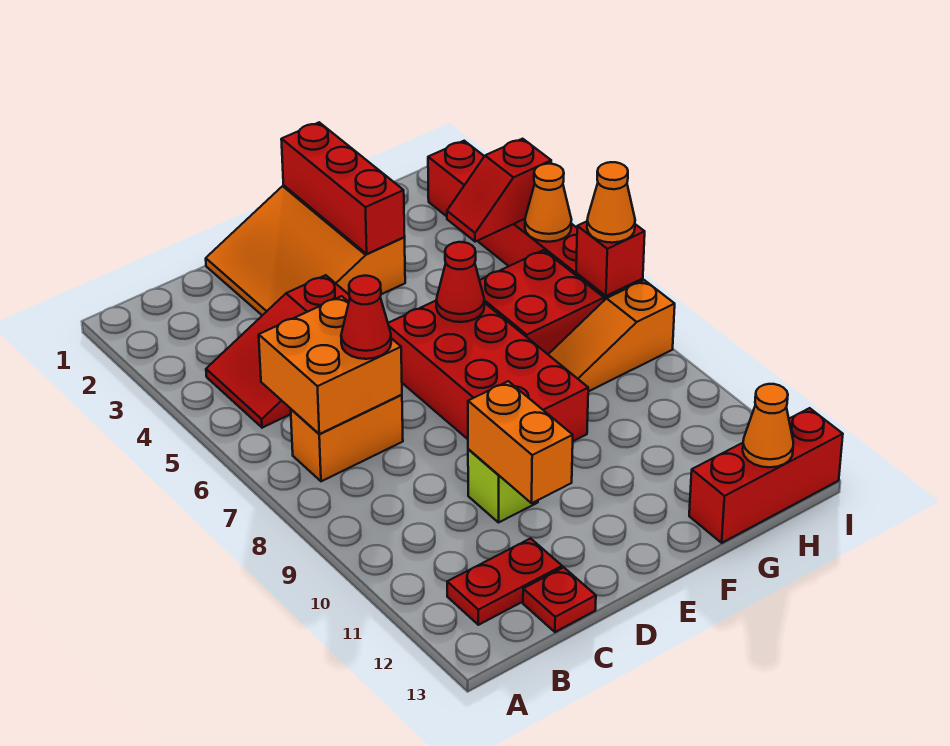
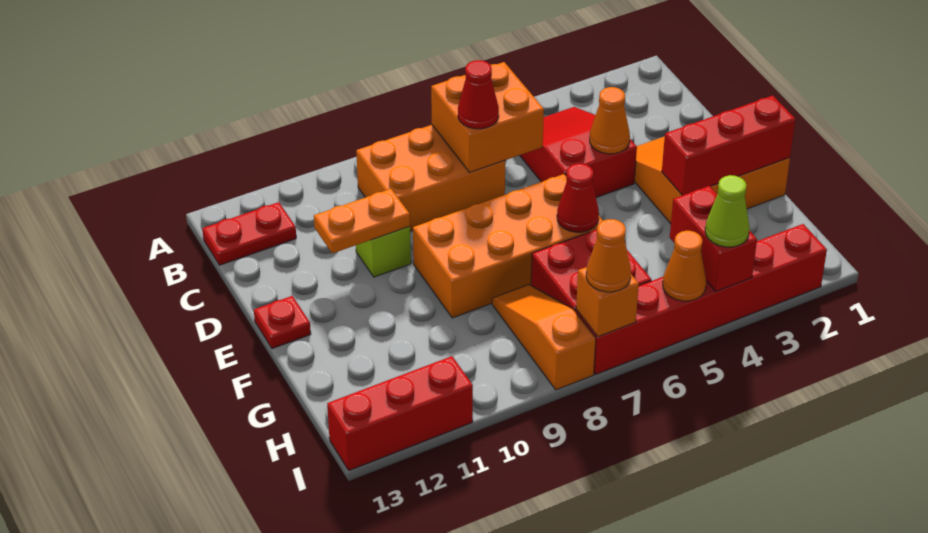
orange 1x2 brick [291,395,403,481] -> orange 2x3 brick [356,125,505,231]
red 1x2 plate [447,538,562,625] -> red 1x2 plate turned to [202,202,296,265]
red 1x1 plate [523,567,596,632] -> red 1x1 plate moved to [254,296,311,349]
orange 1x2 brick [468,381,573,503] -> orange 1x2 plate [314,189,410,253]
red 2x4 brick [388,301,588,441] -> orange 2x4 brick [413,174,603,318]
red 1x3 brick [689,408,843,543] -> red 1x3 brick turned to [327,356,473,470]
red 1x2 slope [447,139,551,242] -> red 1x2 brick [670,186,757,292]
orange 1x1 cone [743,384,793,467] -> orange 1x1 cone moved to [590,87,630,154]
none -> lime 1x1 cone [705,175,750,247]
red 1x1 brick [576,221,645,296] -> orange 1x1 brick [576,267,639,337]

